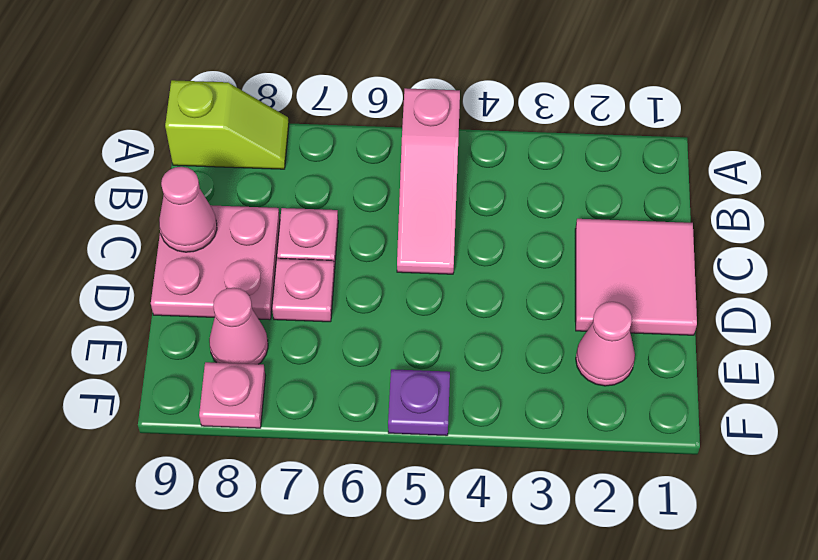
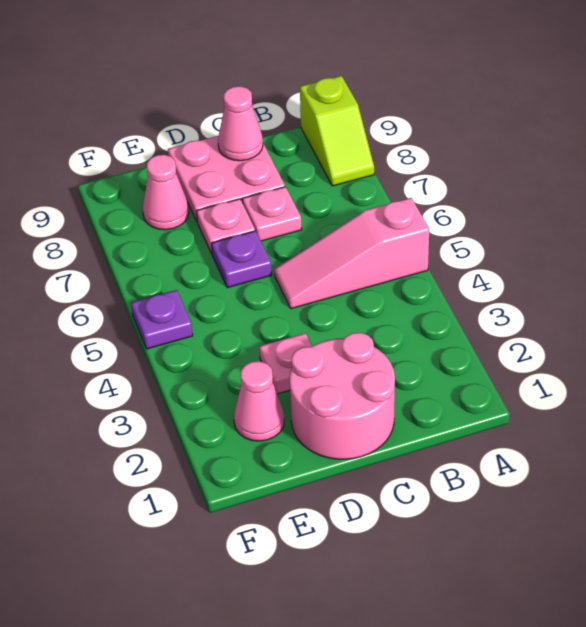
pink 2x2 tile [575,219,697,335] -> pink 2x2 round brick [290,333,395,459]
none -> purple 1x1 plate [212,231,272,288]
pink 1x1 plate [199,362,266,428] -> pink 1x1 plate moved to [259,333,312,394]

